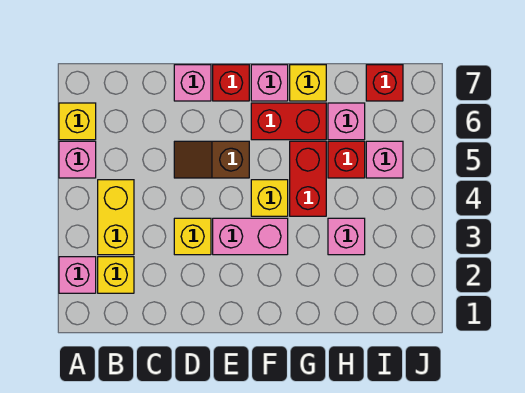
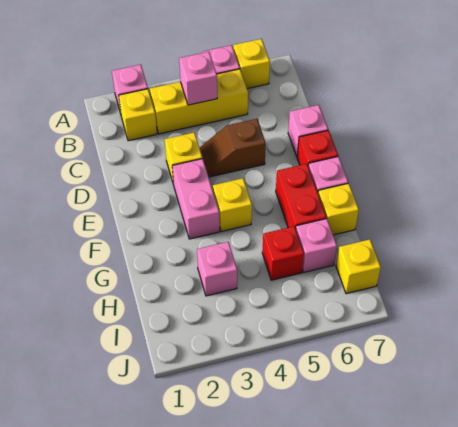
yellow 1x2 brick [98,180,134,255] -> yellow 1x3 brick [150,69,248,134]
brown 1x2 slope [174,141,249,178] -> brown 1x2 slope turned to [200,119,266,177]
red 1x2 brick [290,141,326,216] -> none
pink 1x1 brick [366,141,403,178] -> pink 1x1 brick moved to [179,52,217,105]
red 1x1 brick [366,65,403,101] -> yellow 1x1 brick [336,239,381,294]

